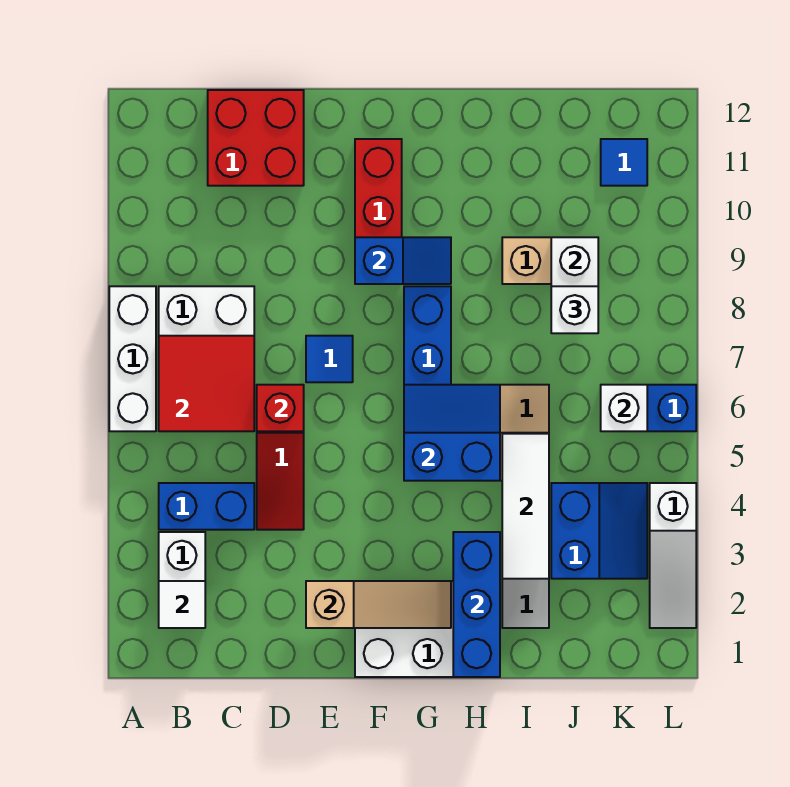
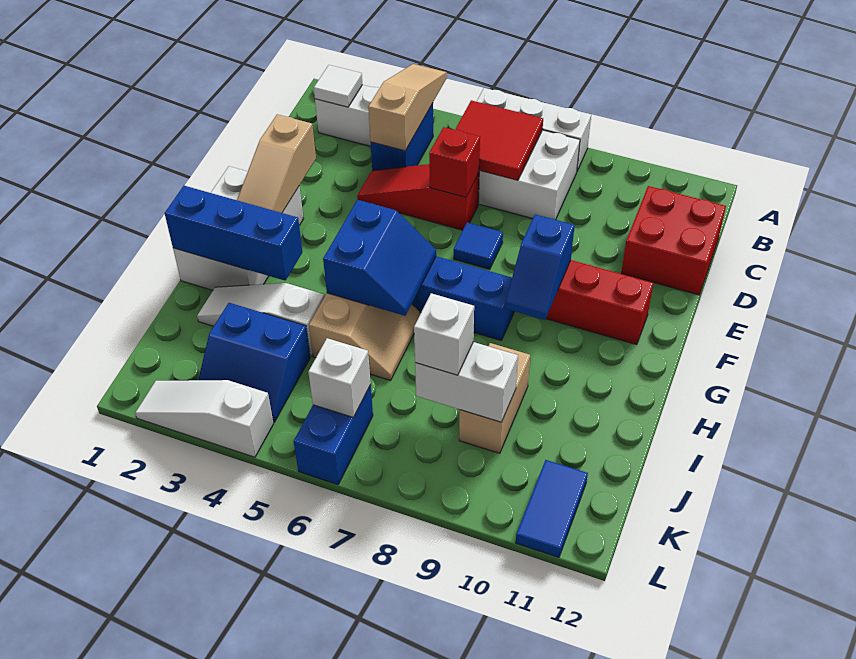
none -> tan 1x3 slope [368,64,447,151]
white 1x3 tile [502,434,549,579] -> none
blue 1x1 tile [601,139,647,186] -> blue 1x2 tile [516,460,588,557]

